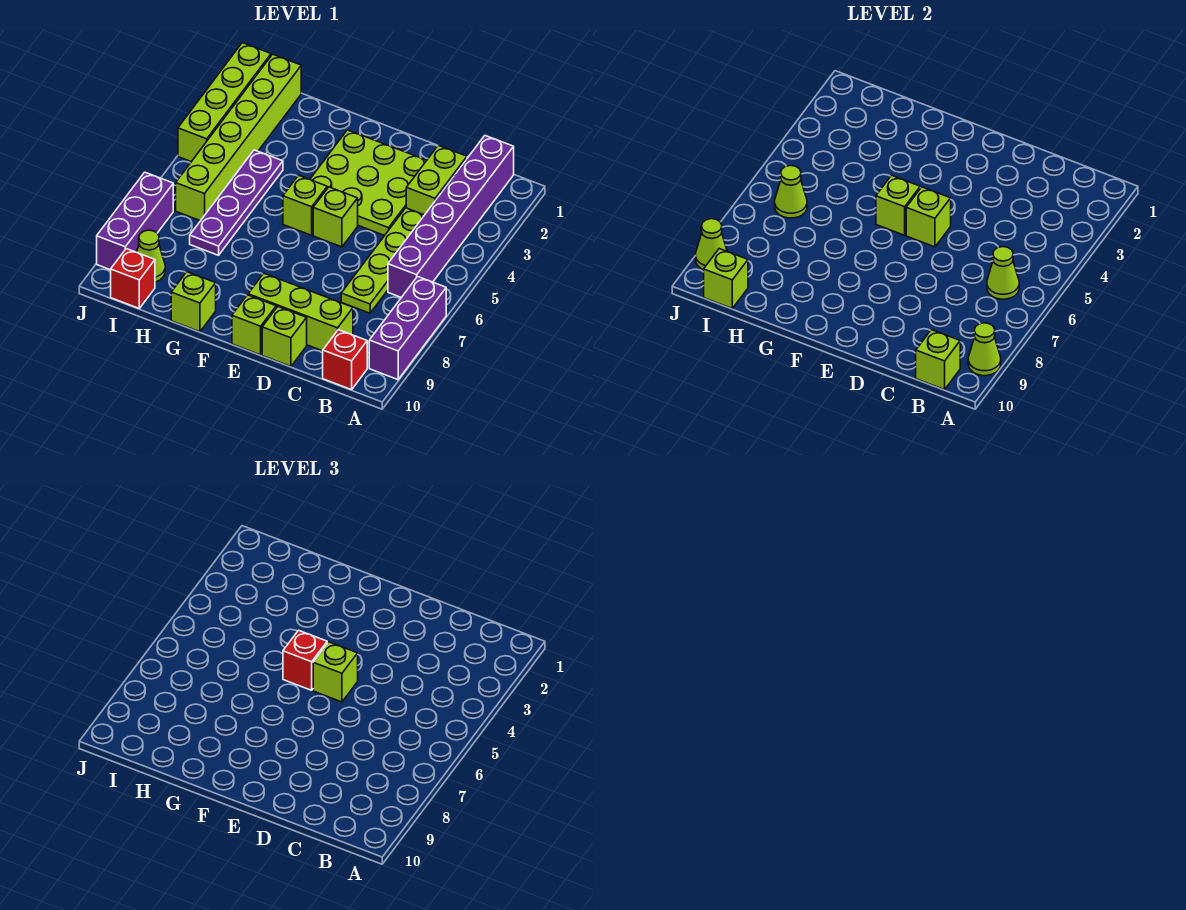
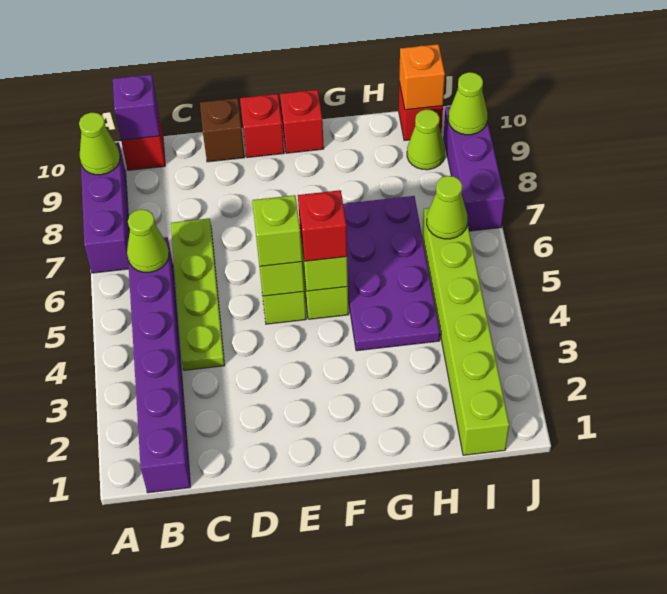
lime 1x1 brick [916,330,960,390] -> purple 1x1 brick [113,74,160,140]
lime 1x2 brick [406,145,467,215] -> none
lime 1x3 brick [248,273,353,351] -> none
lime 3x3 plate [310,130,427,236] -> none
lime 1x1 brick [262,307,307,366] -> brown 1x1 brick [200,98,245,162]
lime 1x1 brick [232,295,276,355] -> red 1x1 brick [240,94,284,158]
none -> red 1x1 brick [280,90,324,153]
lime 1x1 brick [171,272,216,332] -> none
purple 1x4 plate [190,150,283,255] -> purple 2x4 plate [343,196,440,351]
lime 1x1 brick [704,249,748,308] -> orange 1x1 brick [399,44,445,110]
lime 1x4 brick [178,43,271,162] -> none

